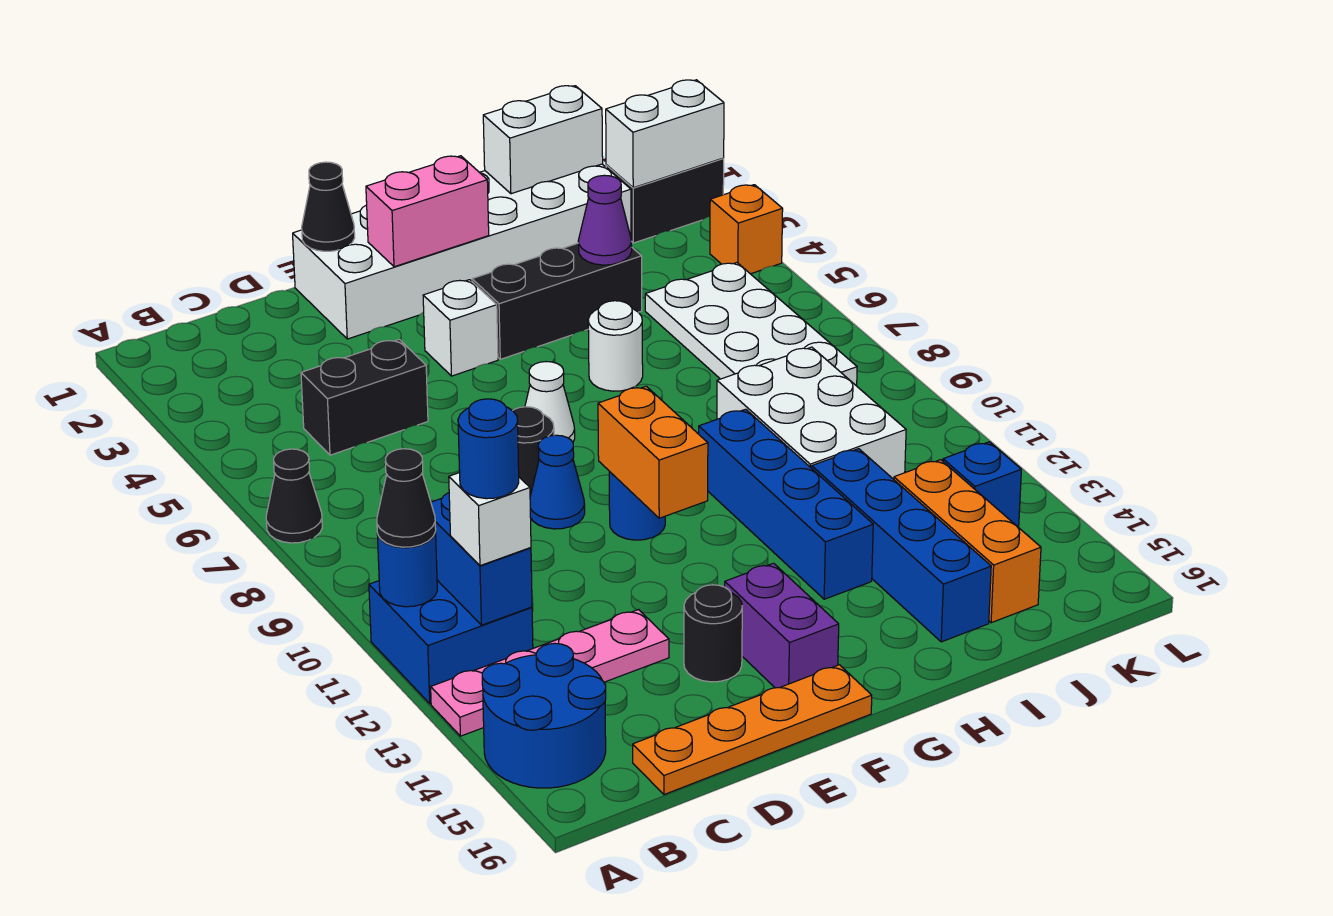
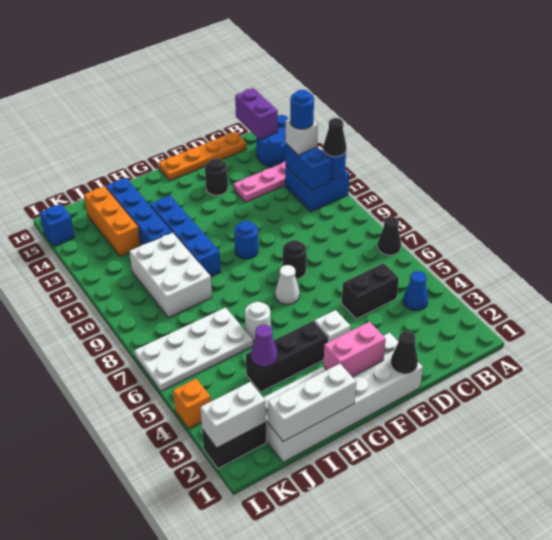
blue 1x1 cone [530,435,585,529] -> blue 1x1 cone moved to [403,271,428,311]
orange 1x2 brick [598,386,708,518] -> none
purple 1x2 brick [725,563,839,688] -> purple 1x2 brick moved to [235,88,278,140]
white 1x2 brick [483,86,603,194] -> white 1x3 brick [268,364,356,442]
white 2x4 plate [645,263,857,385] -> white 2x4 plate turned to [134,307,253,391]
blue 1x1 brick [943,442,1021,527] -> blue 1x1 brick moved to [40,204,75,246]

